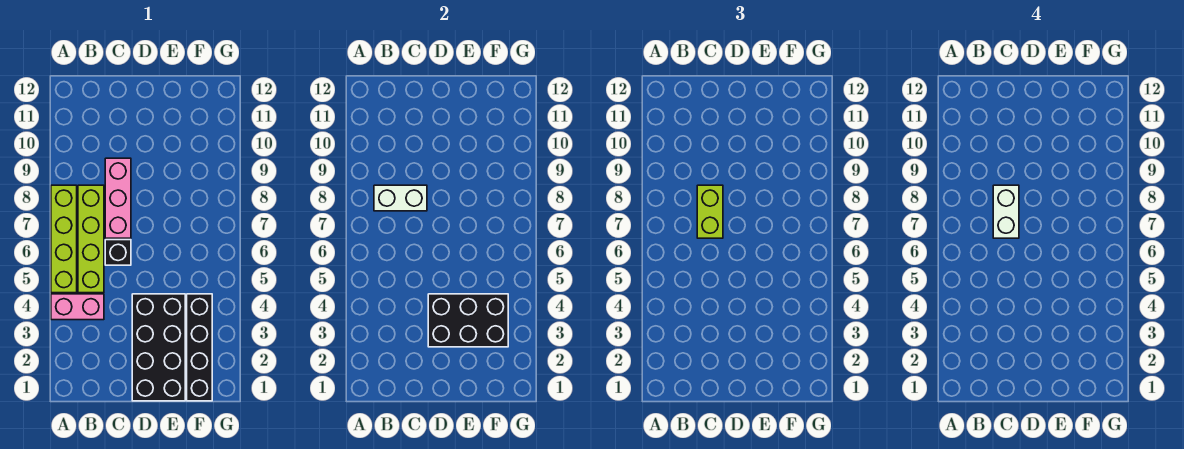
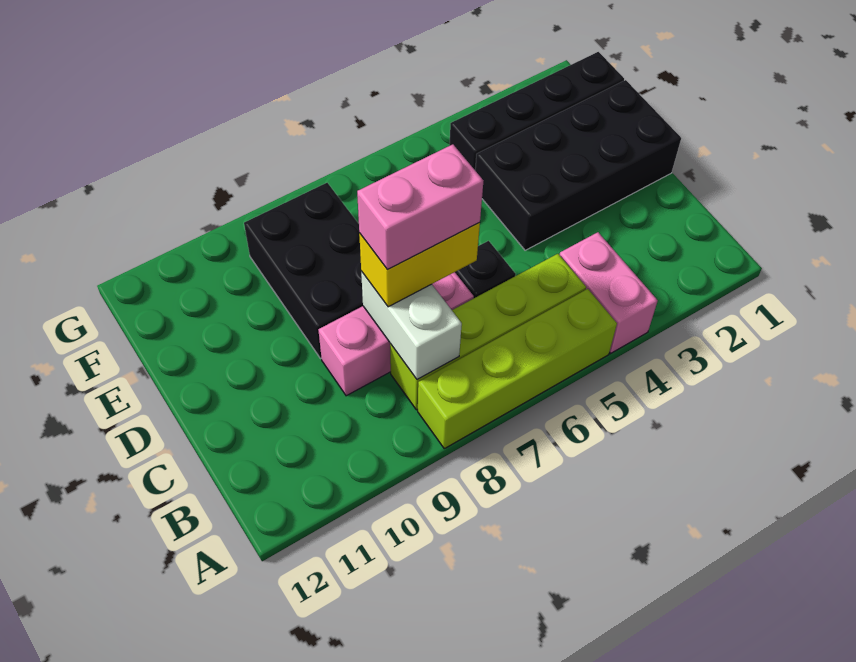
lime 1x2 brick [697,185,723,238] -> yellow 1x2 brick [359,223,480,307]
white 1x2 brick [993,185,1019,238] -> pink 1x2 brick [357,144,483,269]
black 2x3 brick [428,294,508,347] -> black 2x3 brick moved to [244,183,363,358]

